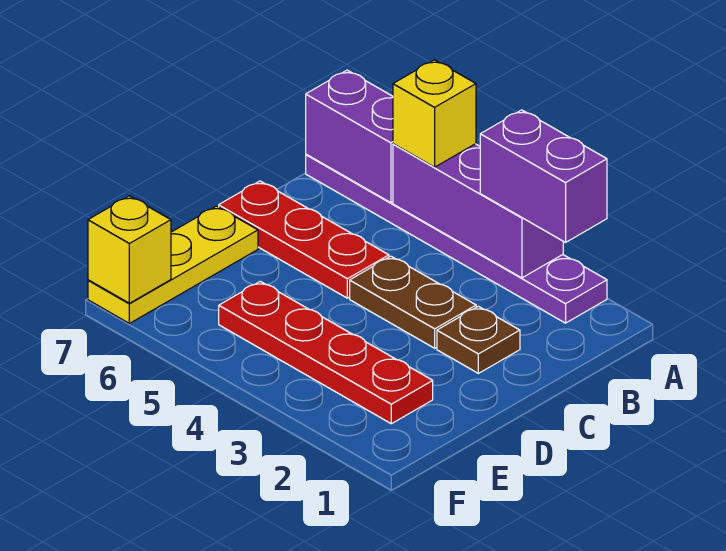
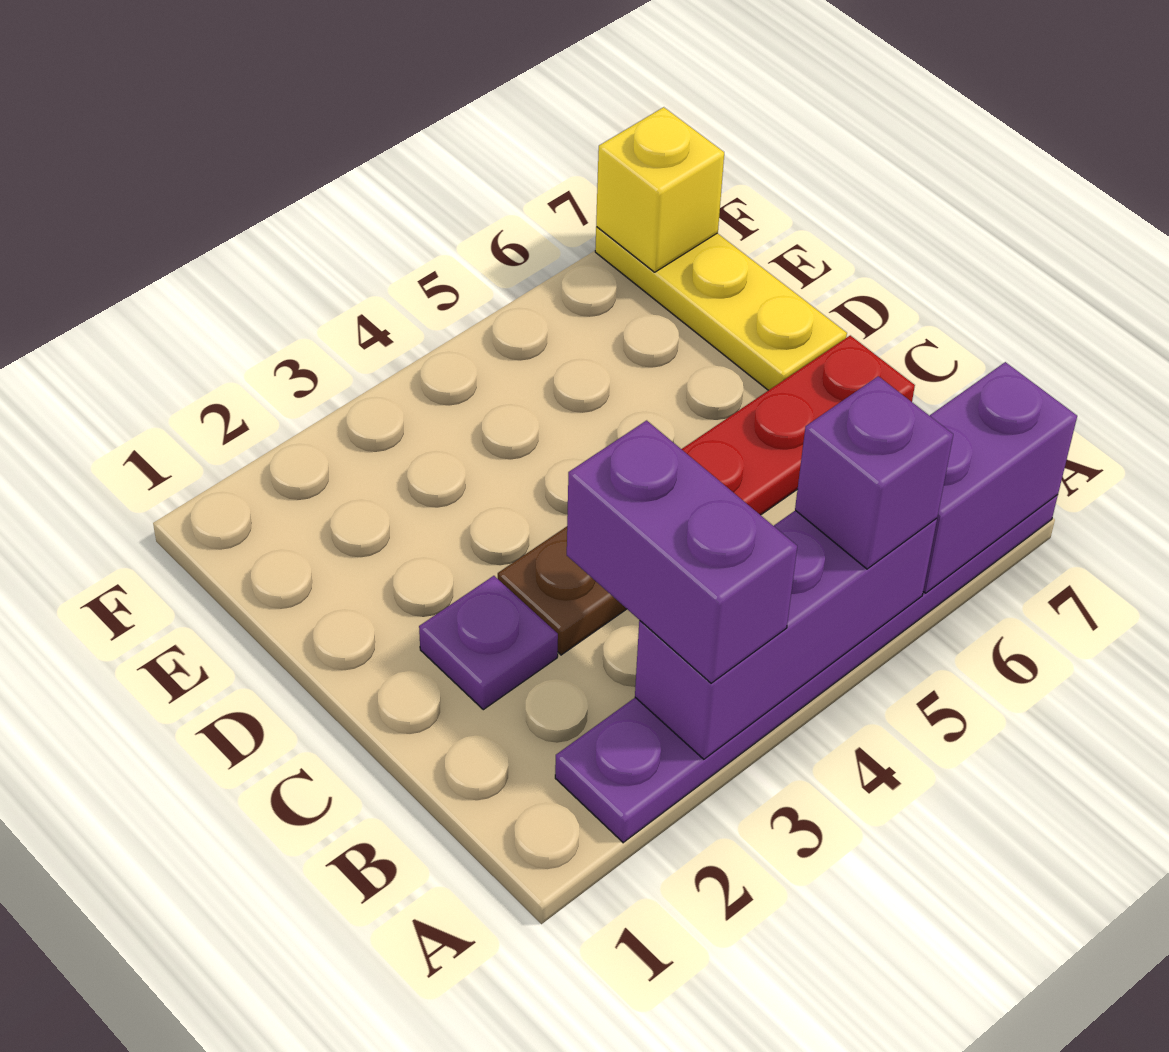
purple 1x2 brick [480,110,607,242] -> purple 1x2 brick turned to [567,420,797,683]
yellow 1x1 brick [393,60,476,167] -> purple 1x1 brick [795,376,953,569]
brown 1x1 plate [437,306,520,373] -> purple 1x1 plate [419,576,558,710]
red 1x4 plate [219,281,433,424] -> none

